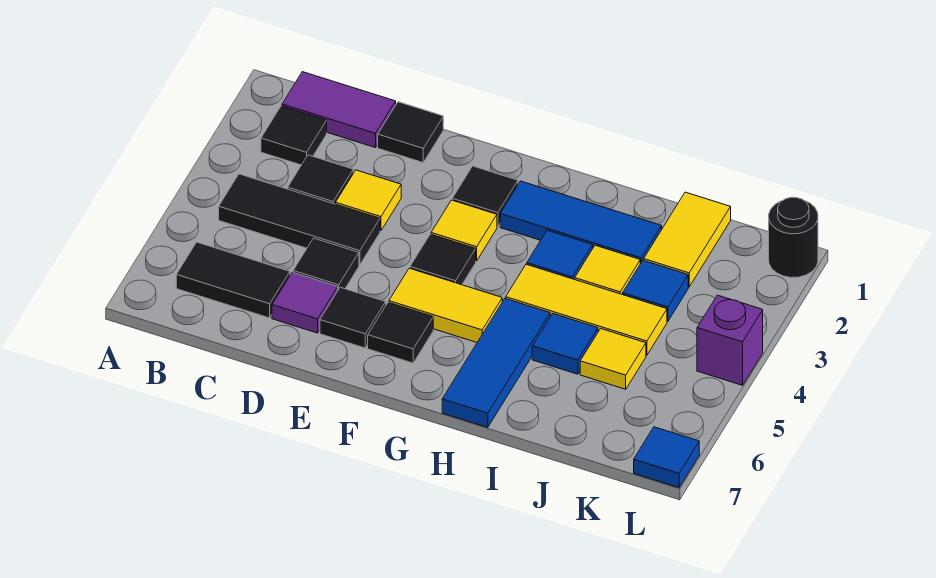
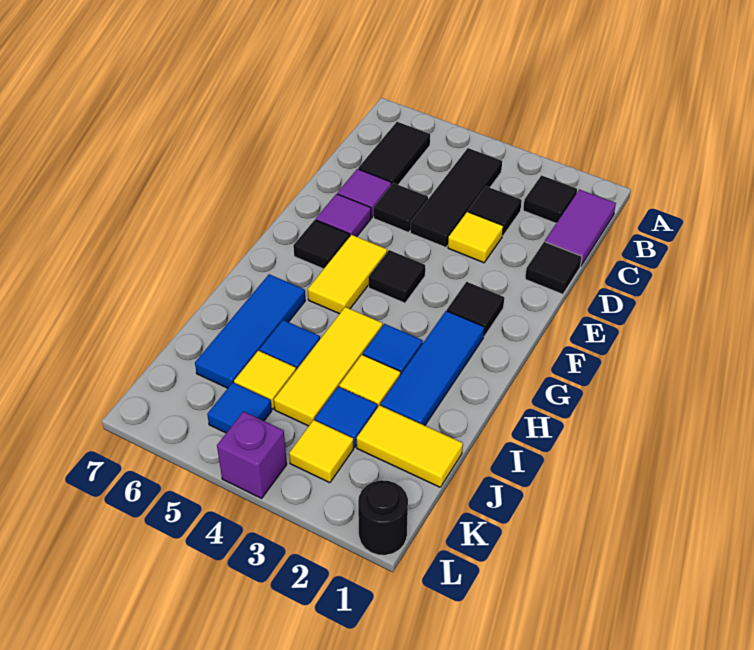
black 1x1 tile [320,287,386,348] -> purple 1x1 tile [316,194,371,237]
yellow 1x1 tile [431,200,497,261] -> yellow 1x1 tile moved to [289,420,354,483]
blue 1x3 tile [442,298,550,427] -> blue 1x3 tile turned to [195,274,305,388]
blue 1x1 tile [634,427,699,488] -> blue 1x1 tile moved to [207,382,272,433]

